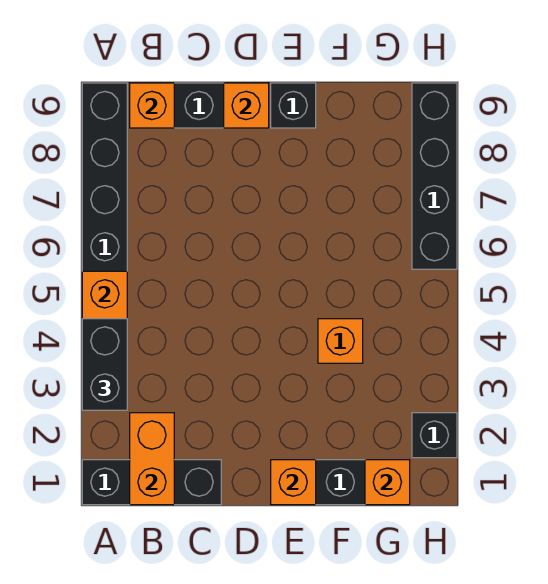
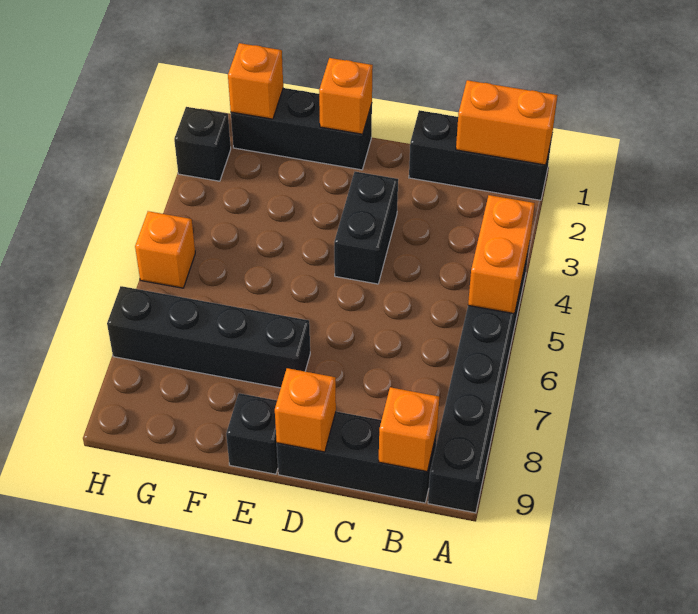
black 1x2 brick [82,319,127,410] -> black 1x2 brick moved to [334,172,398,284]
orange 1x2 brick [130,413,174,505] -> orange 1x2 brick turned to [456,80,557,165]
orange 1x1 brick [318,319,363,363] -> orange 1x1 brick moved to [135,211,195,288]
black 1x4 brick [412,83,457,269] -> black 1x4 brick turned to [107,286,310,388]

